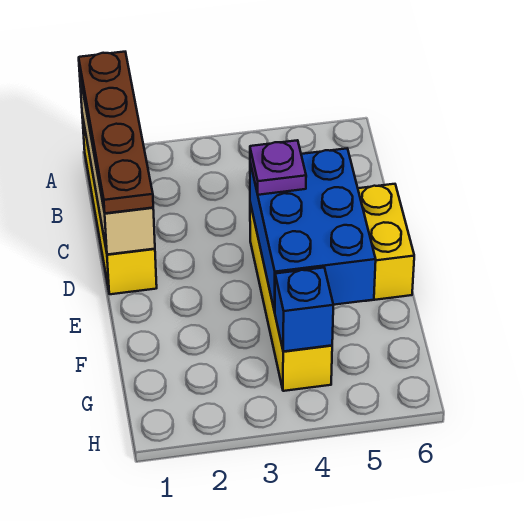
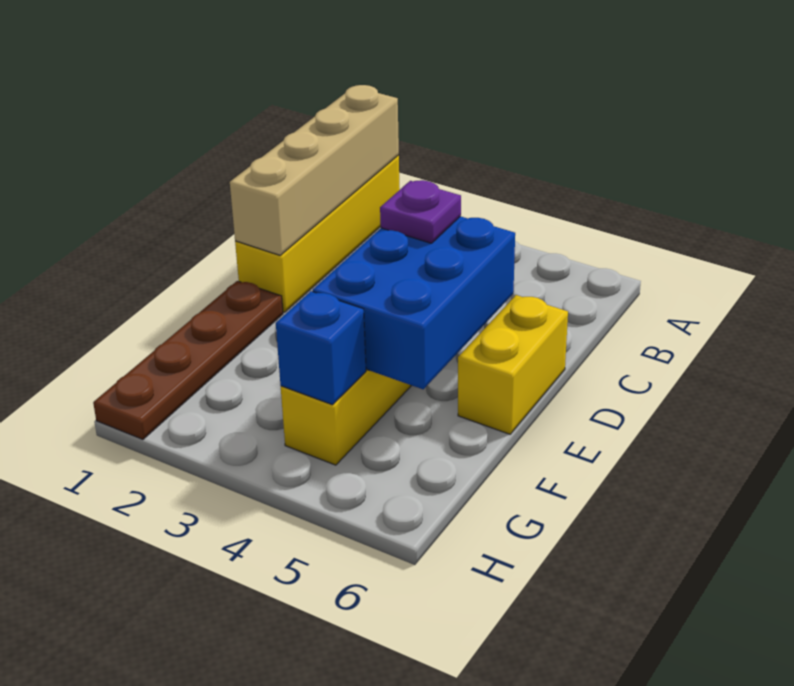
brown 1x4 plate [79,52,153,213] -> brown 1x4 plate moved to [93,281,283,440]

